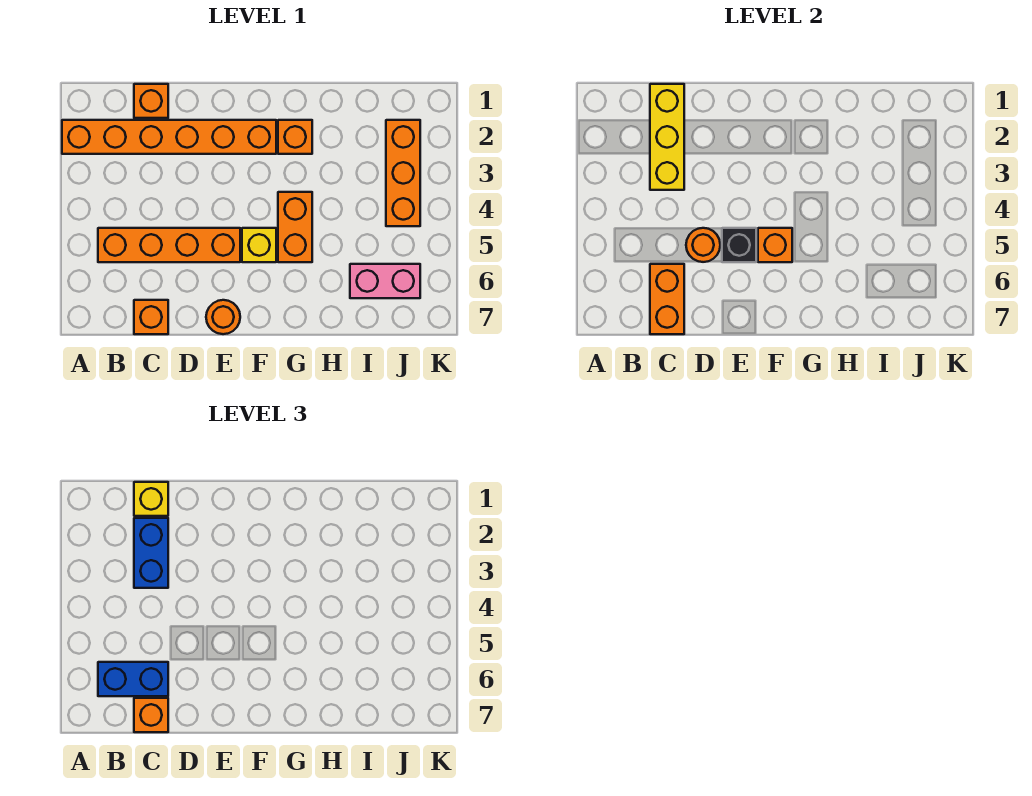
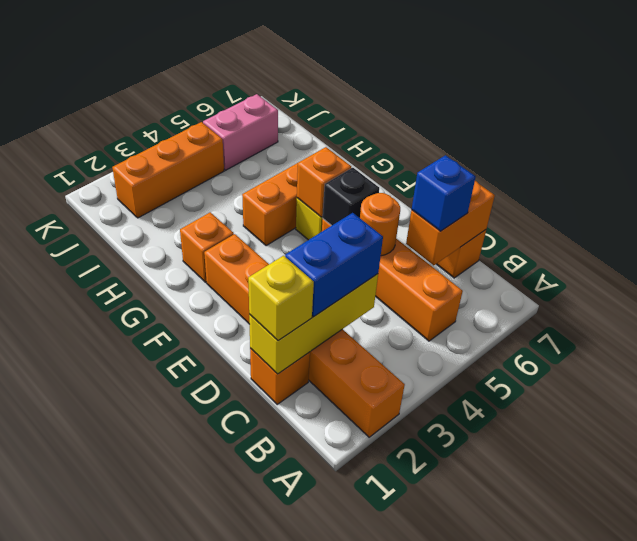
blue 1x2 brick [98,662,168,696] -> blue 1x1 brick [412,155,476,231]
orange 1x1 brick [134,698,168,732] -> none
orange 1x1 round brick [206,300,240,334] -> none
pink 1x2 brick [350,264,420,298] -> pink 1x2 brick turned to [203,94,278,170]

